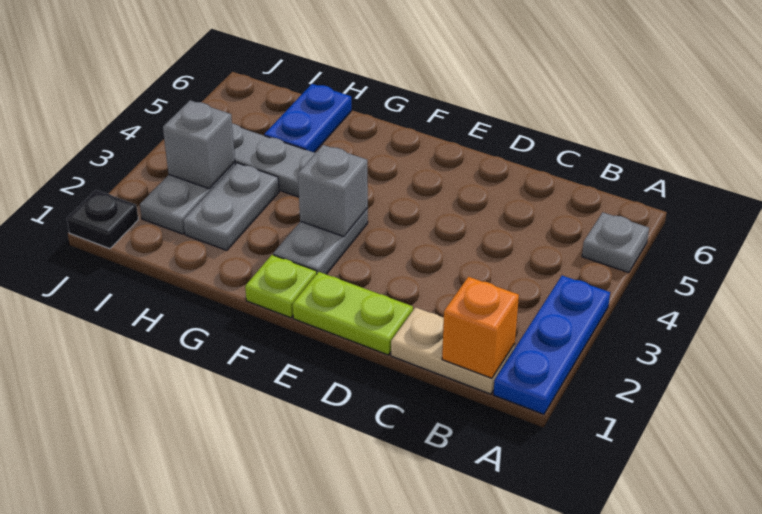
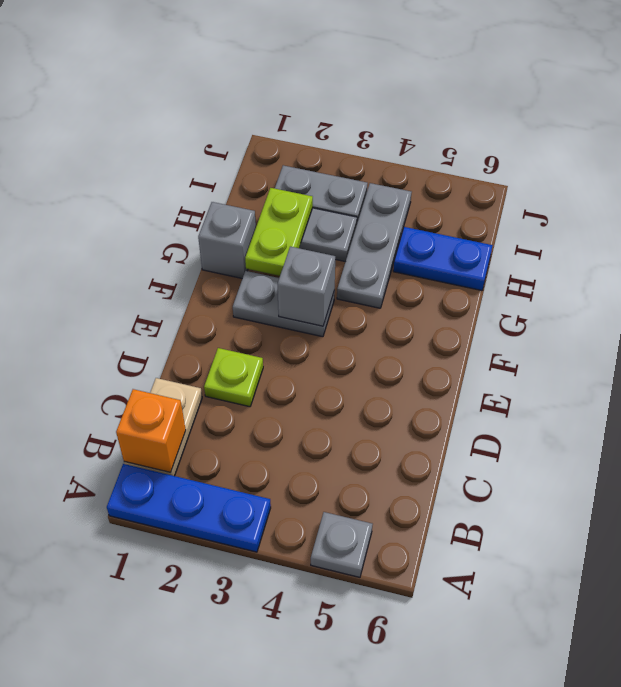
lime 1x2 plate [293,272,413,355] -> lime 1x2 plate moved to [245,188,313,276]
lime 1x1 plate [245,255,316,318] -> lime 1x1 plate moved to [204,348,263,407]
grey 1x1 brick [163,100,235,189] -> grey 1x1 brick moved to [198,202,256,279]
black 1x1 plate [67,190,138,249] -> none

